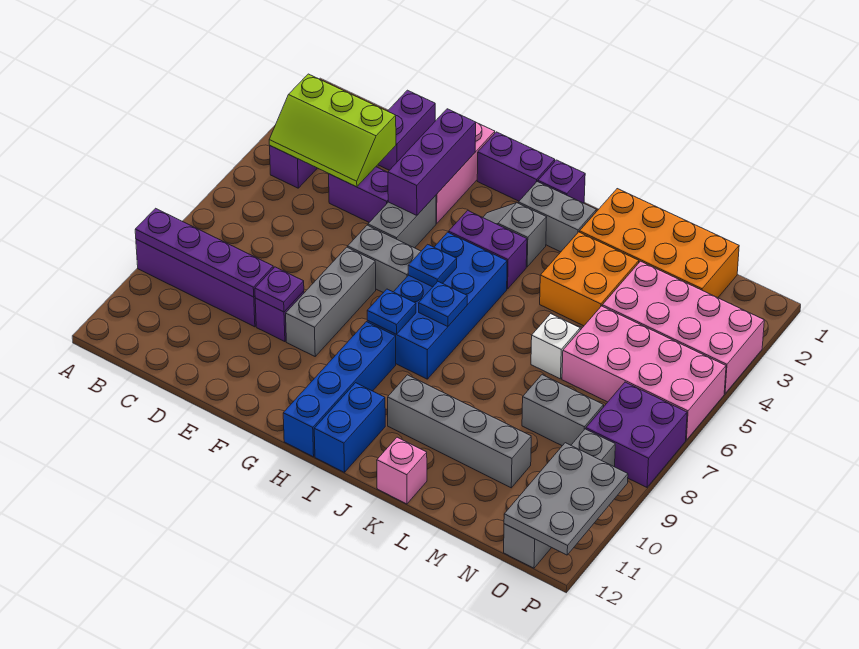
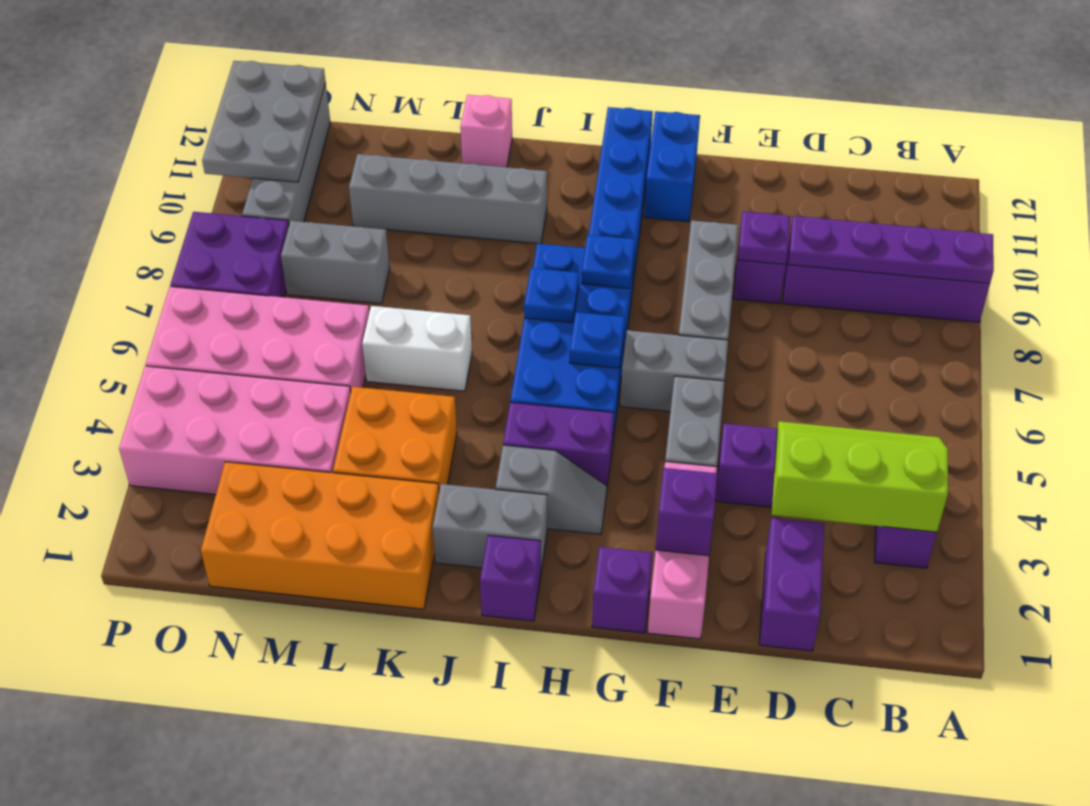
purple 1x3 brick [388,109,476,215] -> purple 1x1 brick [656,468,718,556]
purple 1x2 brick [477,132,555,201] -> purple 1x1 brick [592,547,652,633]
blue 1x2 brick [314,383,385,472] -> blue 1x2 brick moved to [644,111,700,222]
white 1x1 brick [531,314,580,379] -> white 1x2 brick [362,306,472,391]

